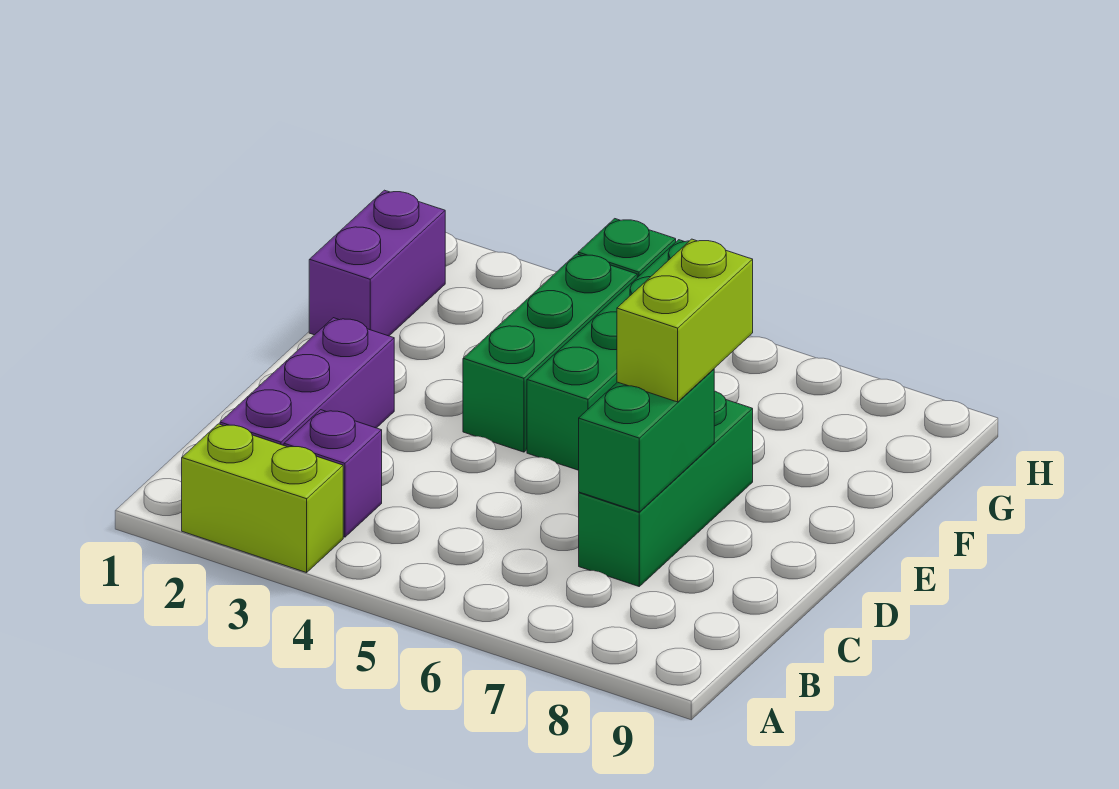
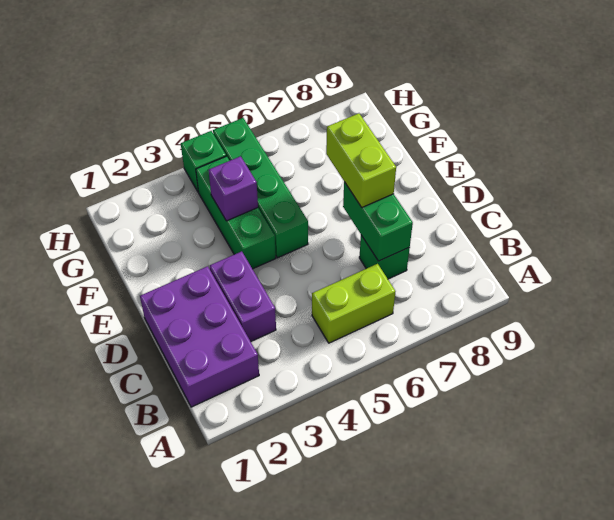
lime 1x2 brick [182,424,343,573] -> lime 1x2 brick moved to [312,264,395,343]
purple 1x3 brick [220,318,394,445] -> purple 2x3 brick [140,266,259,407]
purple 1x1 brick [284,410,382,537] -> purple 1x1 brick moved to [208,156,258,221]
green 1x3 brick [579,391,753,586] -> green 1x1 brick [359,235,410,279]
purple 1x2 brick [309,190,445,336] -> purple 1x2 brick moved to [210,251,276,342]

